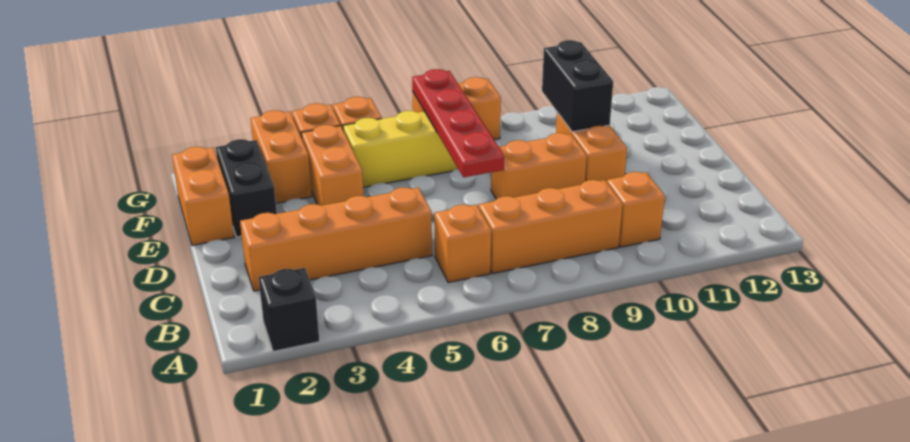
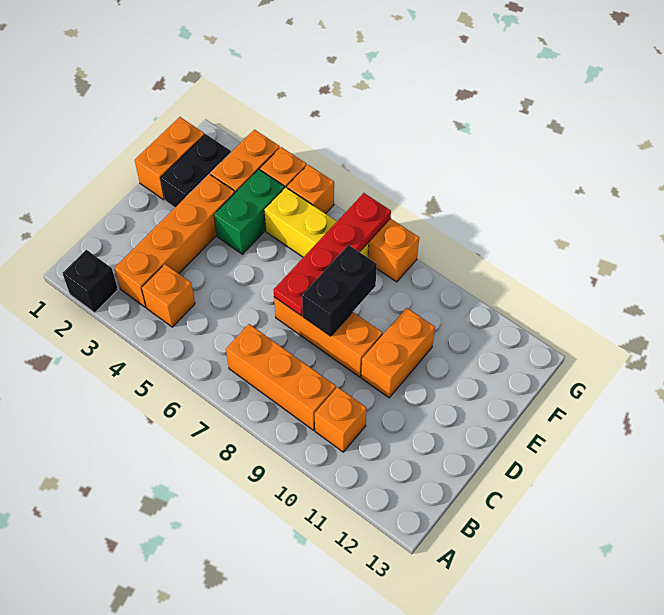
orange 1x1 brick [434,205,491,282] -> orange 1x1 brick moved to [142,264,195,327]
orange 1x4 brick [240,187,432,291] -> orange 1x4 brick turned to [114,174,235,307]
orange 1x2 brick [491,133,587,199] -> orange 1x3 brick [274,297,383,377]
orange 1x2 brick [301,125,364,206] -> green 1x2 brick [214,169,285,254]
black 1x2 brick [542,40,613,132] -> black 1x2 brick moved to [302,245,377,336]

